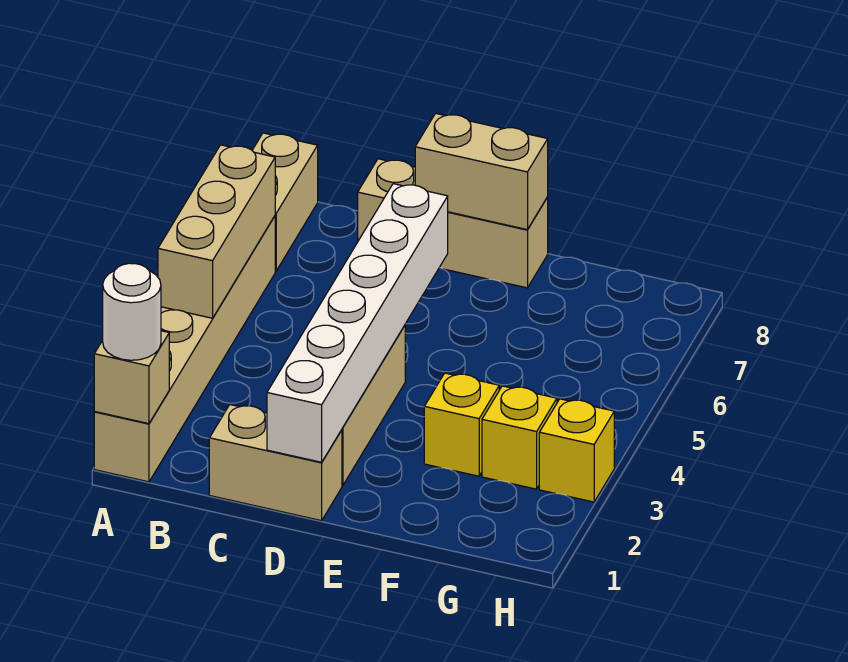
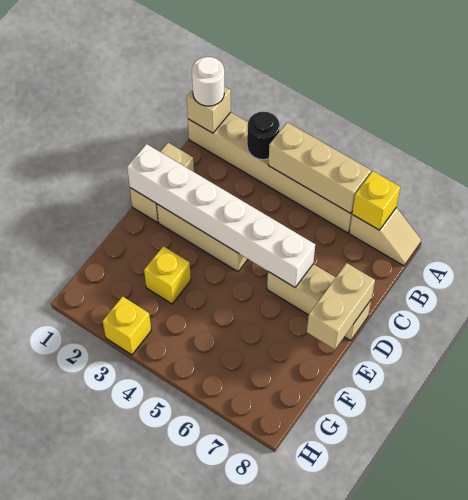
none -> black 1x1 round brick [247,112,280,160]
tan 1x2 brick [252,133,318,271] -> tan 1x2 slope [349,208,421,266]
tan 1x3 brick [358,159,548,288] -> tan 1x3 brick turned to [267,264,371,341]
yellow 1x1 brick [482,386,557,489] -> yellow 1x1 brick moved to [352,171,400,230]

